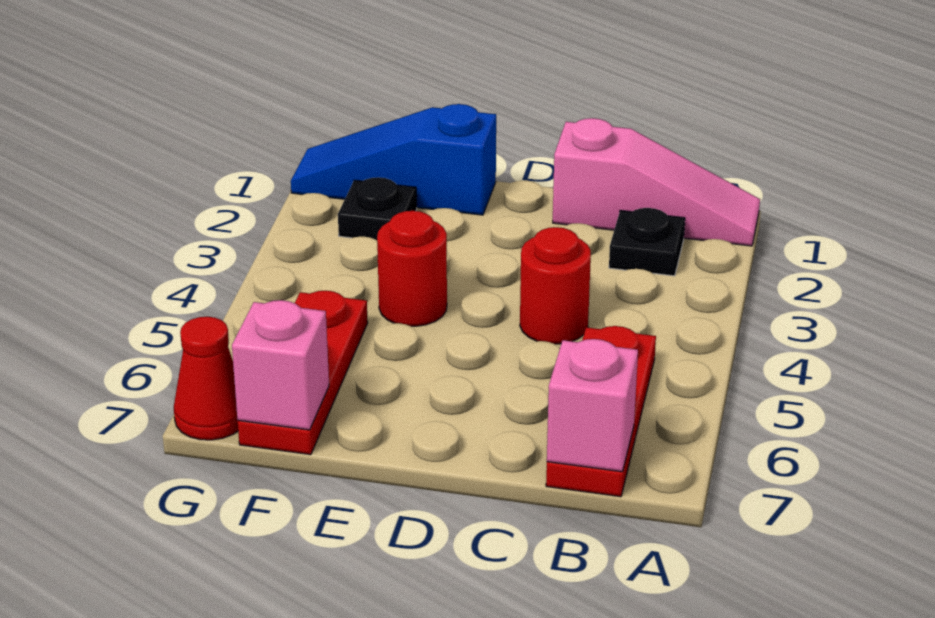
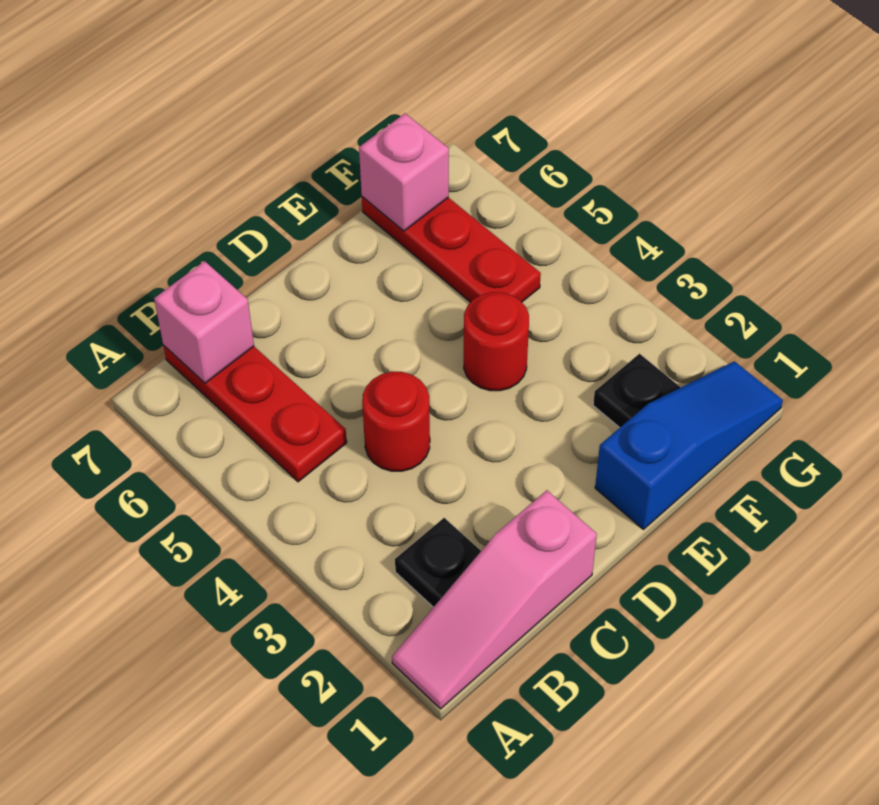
red 1x1 cone [174,317,238,440] -> none

